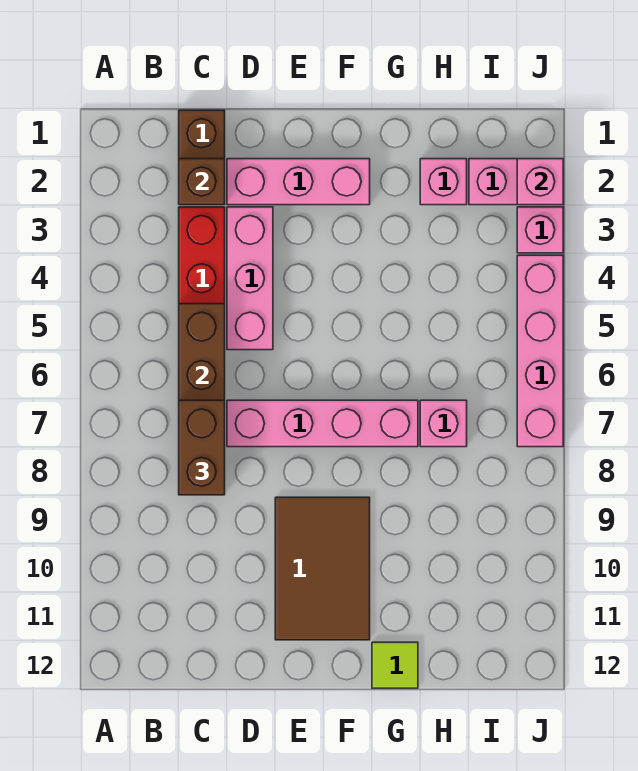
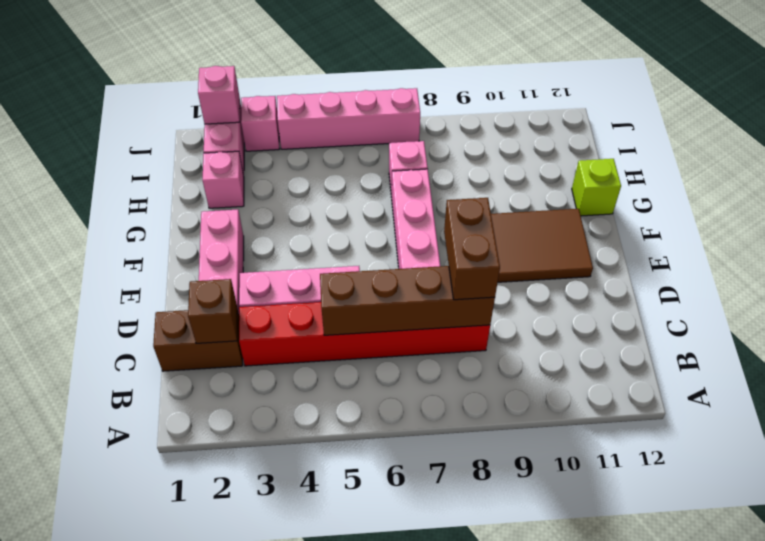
brown 1x2 brick [179,400,225,495] -> brown 1x2 brick turned to [444,198,500,300]
lime 1x1 tile [372,642,418,688] -> lime 1x1 brick [572,159,621,216]

